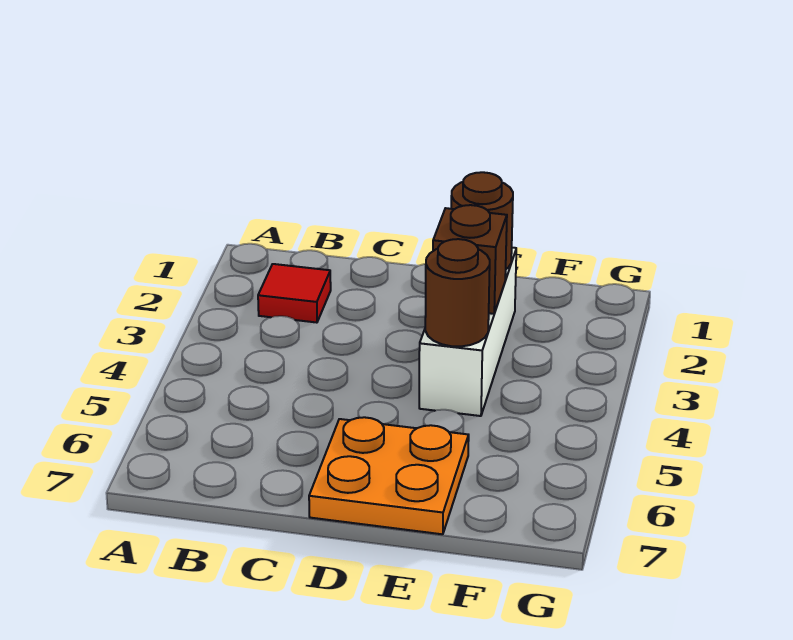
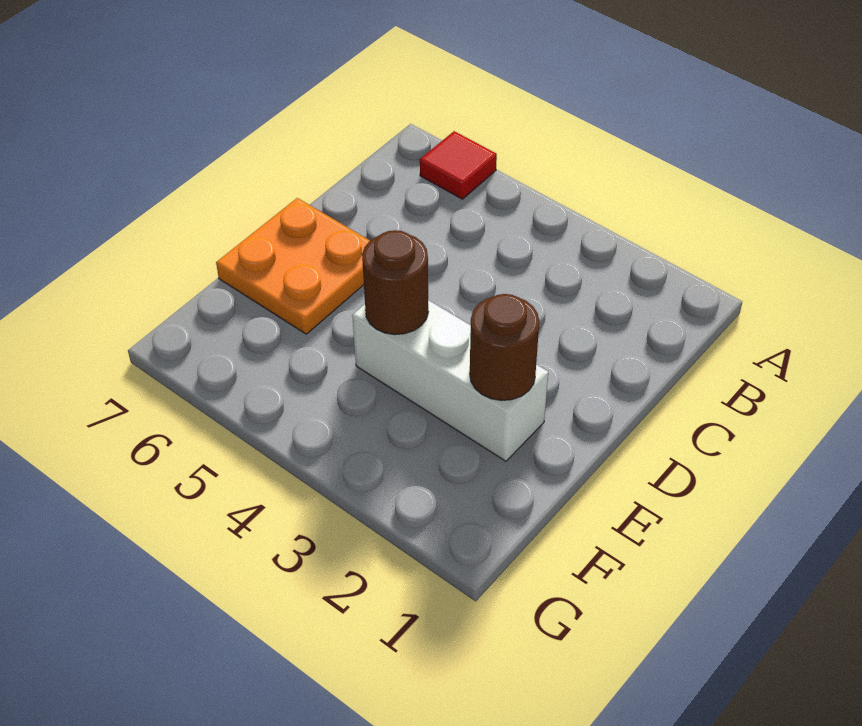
red 1x1 tile [258,264,331,323] -> red 1x1 tile moved to [420,131,497,199]
brown 1x1 brick [433,205,507,314] -> none

